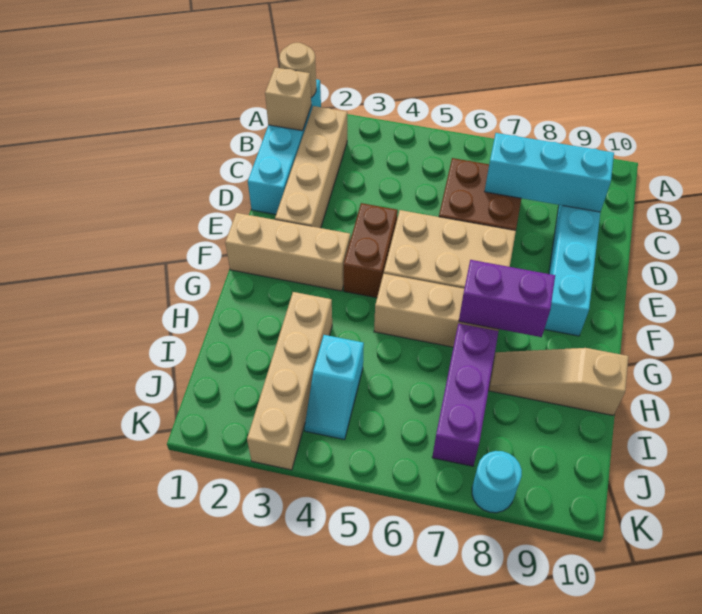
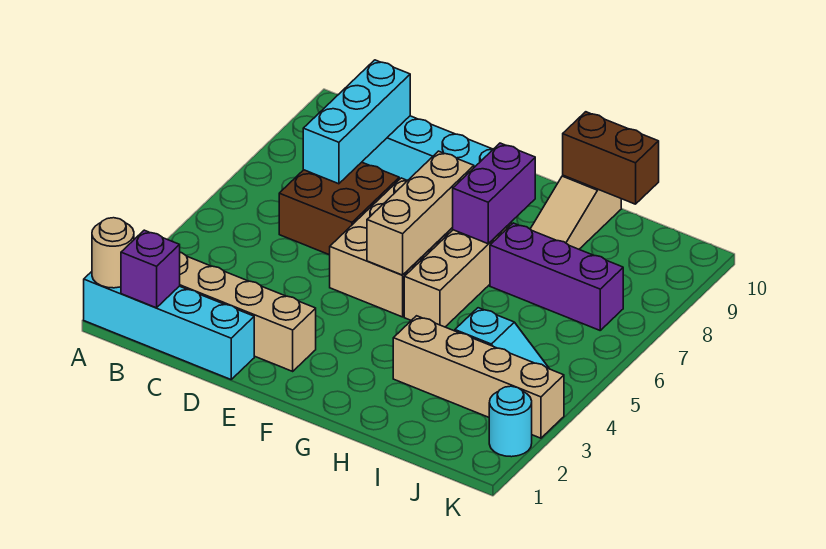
tan 1x1 brick [265,67,311,131] -> purple 1x1 brick [121,230,180,308]
brown 1x2 brick [344,203,398,298] -> brown 1x2 brick moved to [563,112,659,204]
tan 1x3 brick [225,213,350,291] -> tan 1x3 brick moved to [367,151,474,275]
cyan 1x1 round brick [472,451,522,513] -> cyan 1x1 round brick moved to [489,386,532,457]

